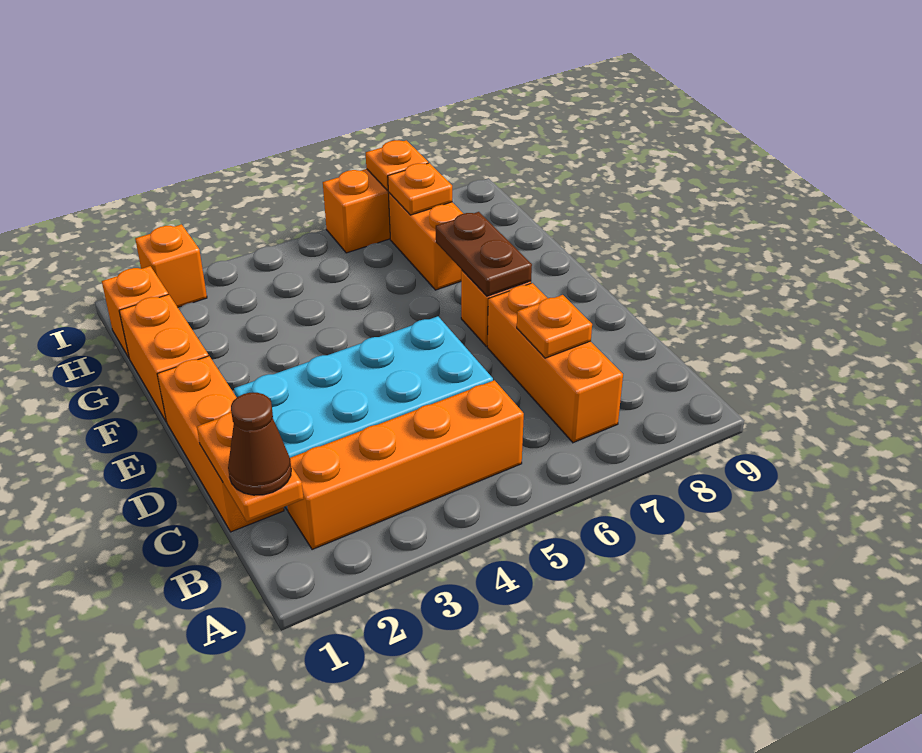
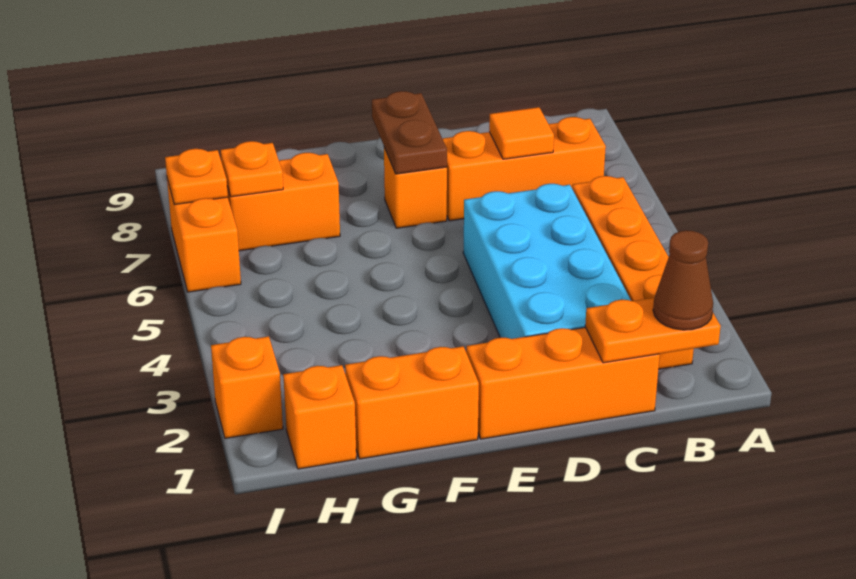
orange 1x1 plate [517,295,592,358] -> orange 1x1 tile [489,107,554,159]
brown 1x2 plate [436,212,532,296] -> brown 1x2 plate turned to [372,91,447,174]

